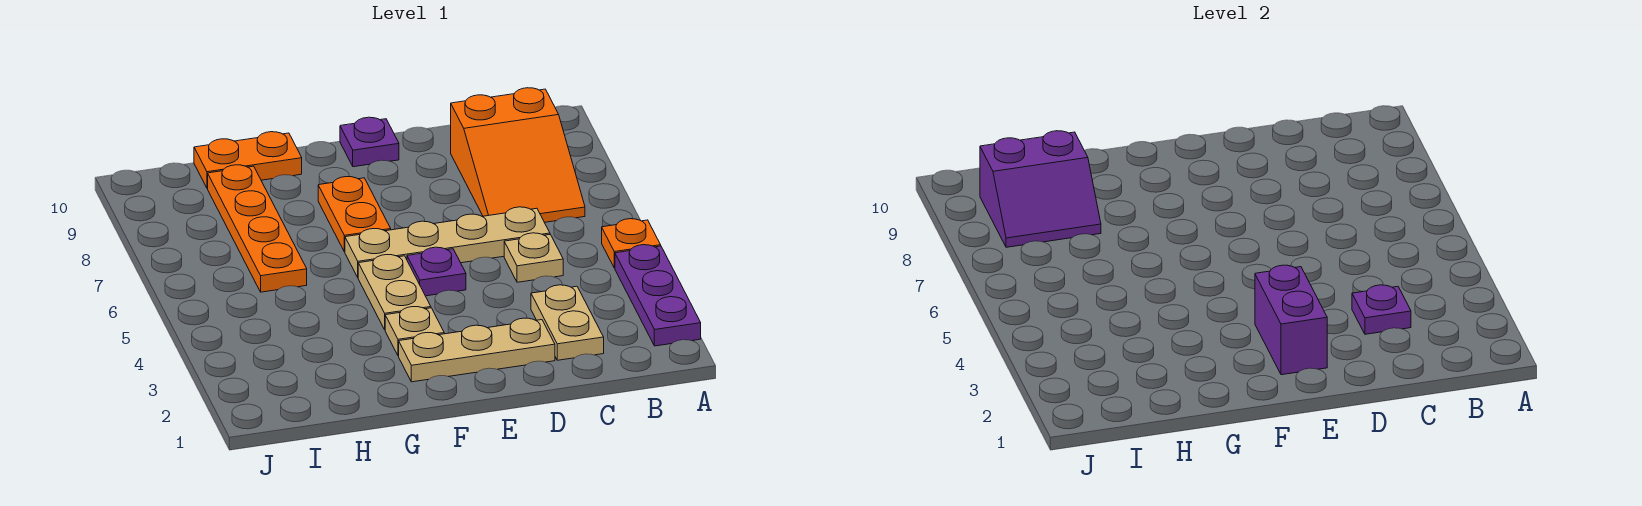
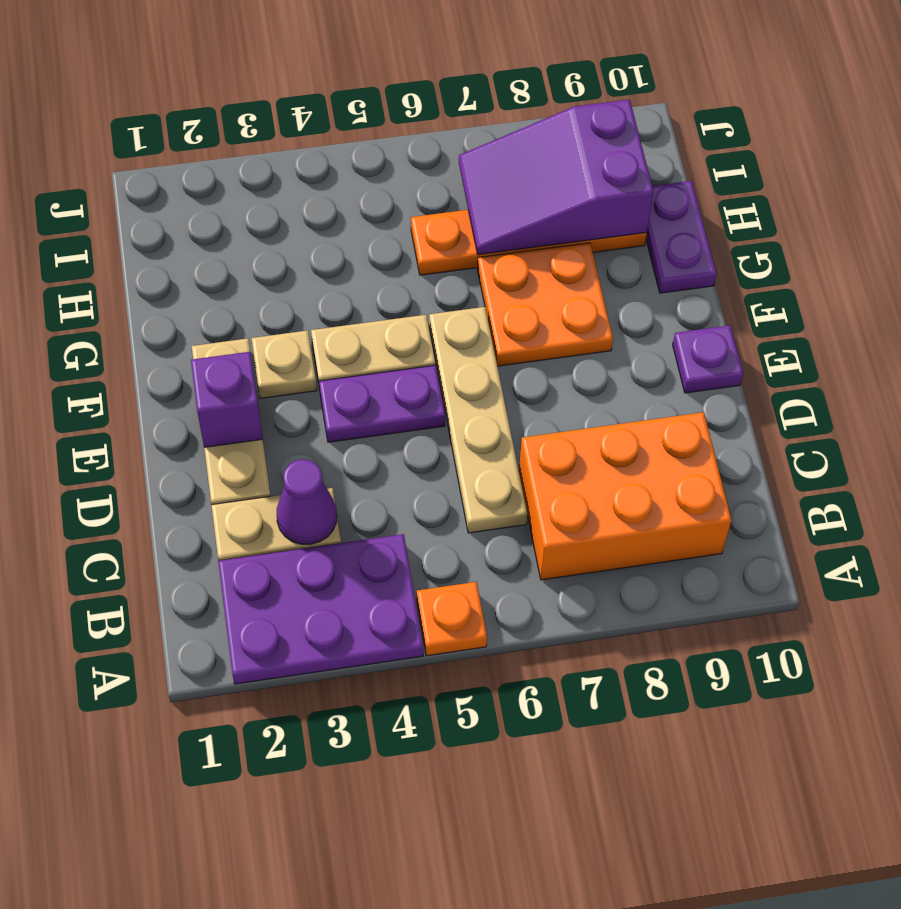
purple 1x3 plate [615,245,701,346] -> purple 2x3 plate [218,534,423,684]
orange 2x3 slope [451,88,585,222] -> orange 2x3 brick [519,412,731,580]
purple 1x1 plate [1352,285,1411,334] -> purple 1x1 cone [277,459,337,544]
tan 1x1 plate [504,233,563,282] -> none
purple 1x2 brick [1255,265,1327,375] -> purple 1x1 brick [191,352,263,447]
purple 1x1 plate [407,247,466,296] -> purple 1x2 plate [319,365,445,442]
orange 1x2 plate [318,177,391,252] -> orange 2x2 plate [478,243,613,366]
orange 1x2 plate [194,132,302,188] -> purple 1x2 plate [646,181,717,293]
purple 2x2 slope [980,131,1101,247] -> purple 2x3 slope [459,100,654,255]

